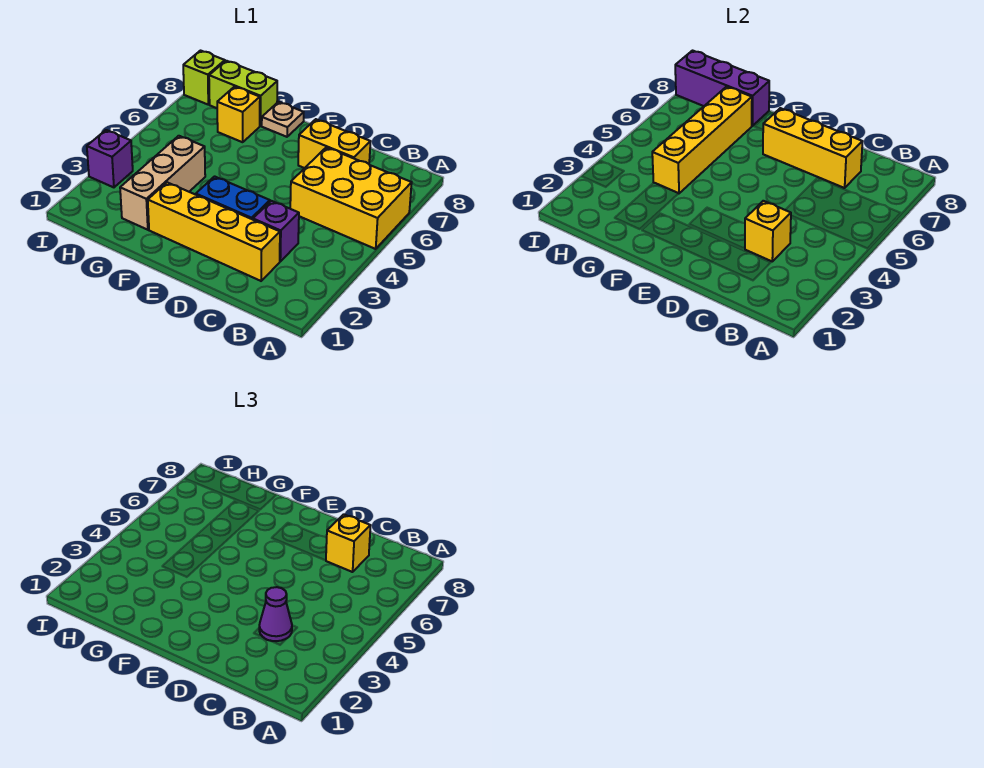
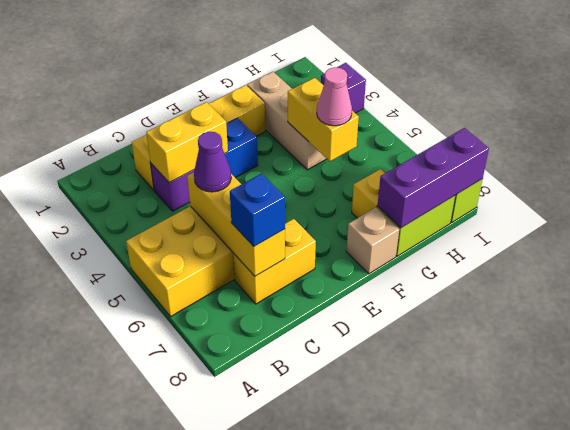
yellow 1x1 brick [745,201,791,261] -> yellow 1x2 brick [146,102,228,183]
purple 1x1 cone [259,587,292,641] -> purple 1x1 cone moved to [194,132,231,192]
yellow 1x3 brick [763,108,863,188] -> yellow 1x3 brick turned to [187,172,285,276]
yellow 1x1 brick [326,514,371,572] -> blue 1x1 brick [230,174,285,246]
tan 1x1 plate [262,102,304,137] -> tan 1x1 brick [346,208,399,274]
yellow 1x4 brick [652,87,752,194] -> yellow 1x2 brick [288,78,359,161]
none -> pink 1x1 cone [317,67,352,126]

